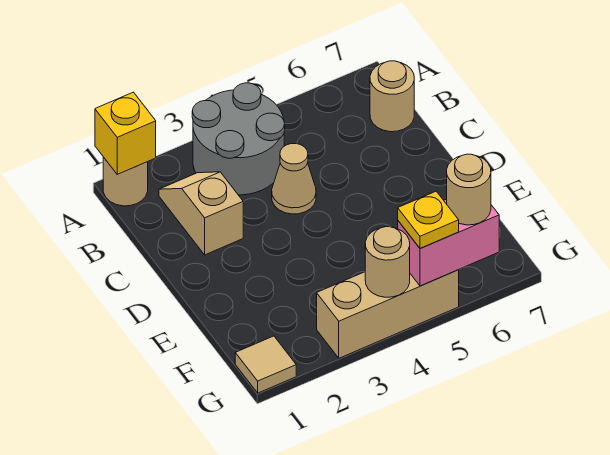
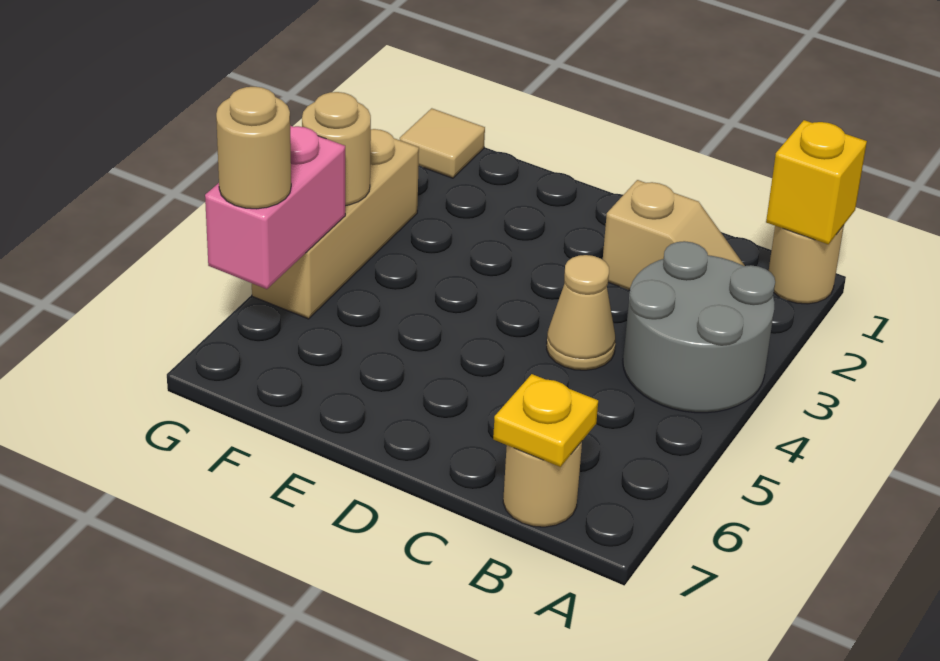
yellow 1x1 plate [398,191,459,248] -> yellow 1x1 plate moved to [493,374,598,467]

